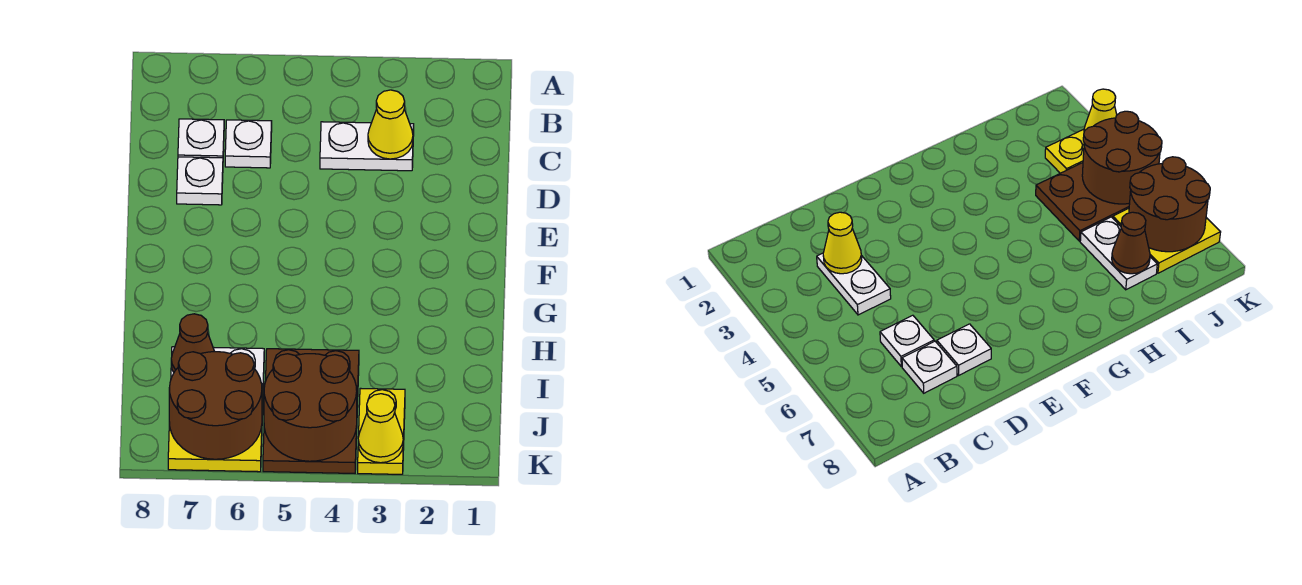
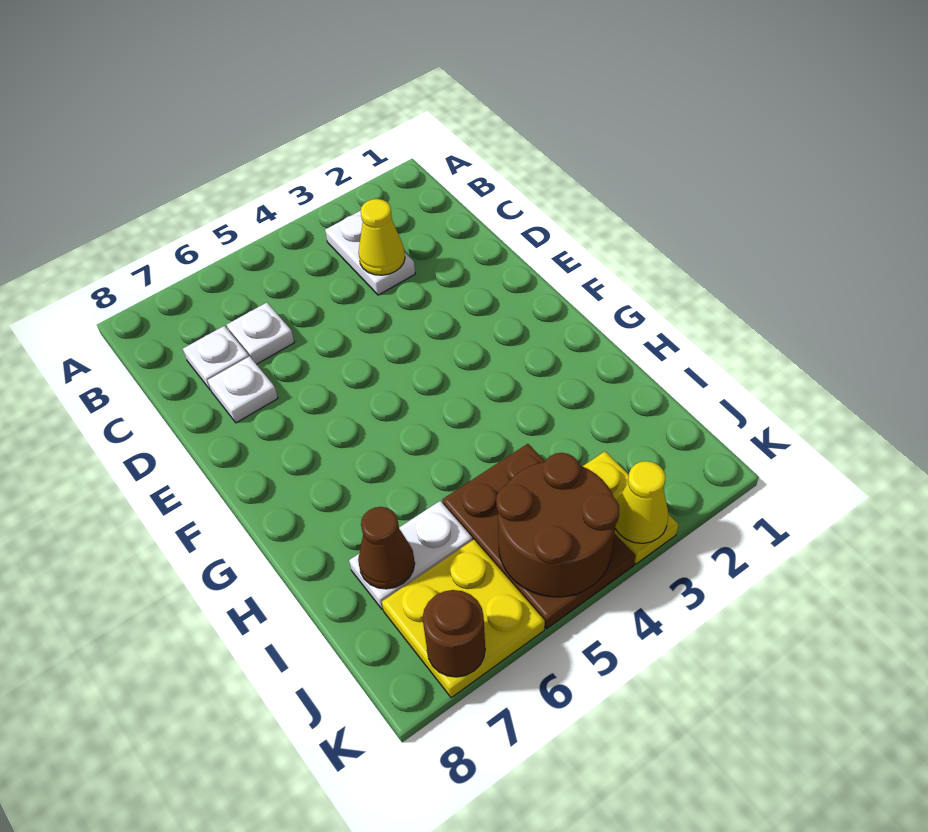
white 1x2 plate [320,122,414,171] -> white 1x2 plate turned to [325,211,415,295]
brown 2x2 round brick [169,352,262,459] -> brown 1x1 round brick [422,590,485,677]

